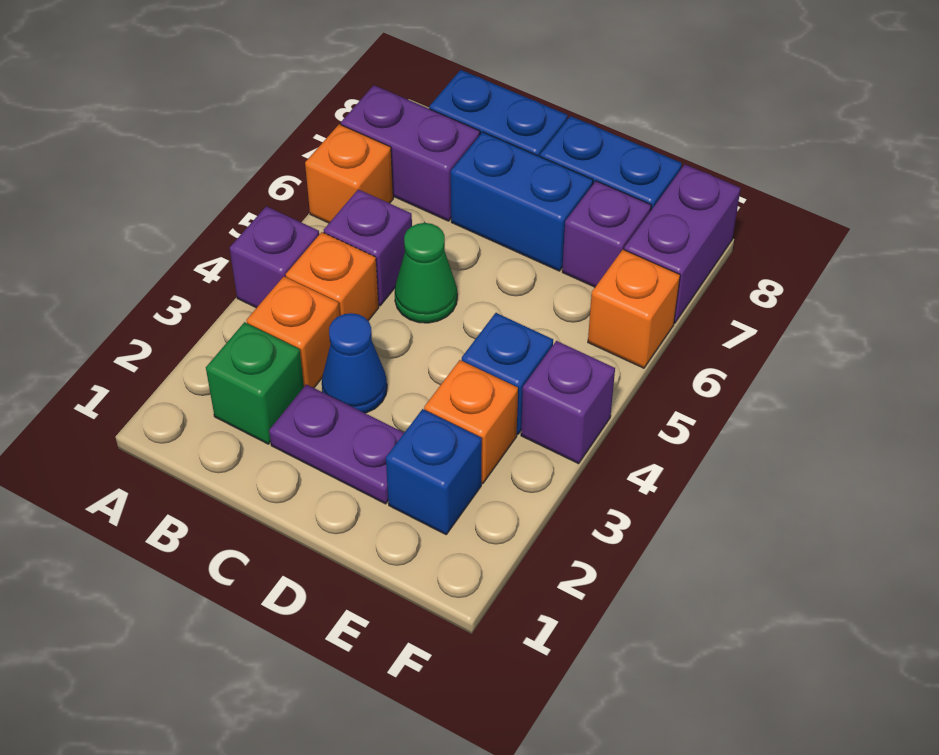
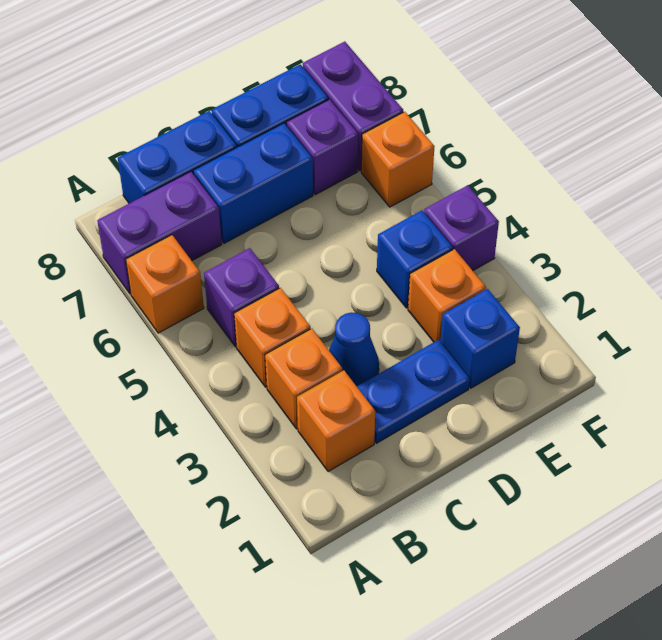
purple 1x1 brick [230,206,319,308] -> none
green 1x1 brick [206,322,304,444] -> orange 1x1 brick [297,370,375,472]
purple 1x2 plate [269,384,404,504] -> blue 1x2 plate [357,340,470,443]
green 1x1 cone [395,223,457,323] -> none

